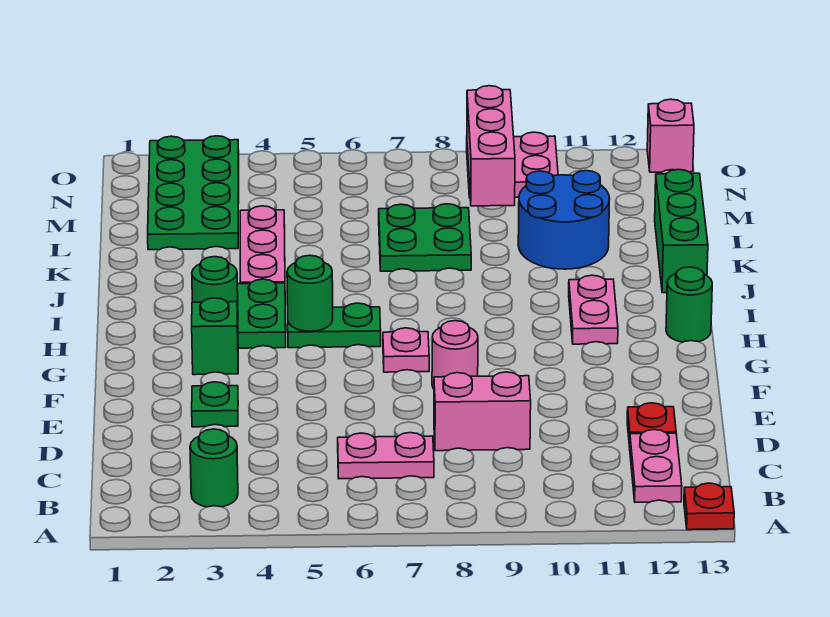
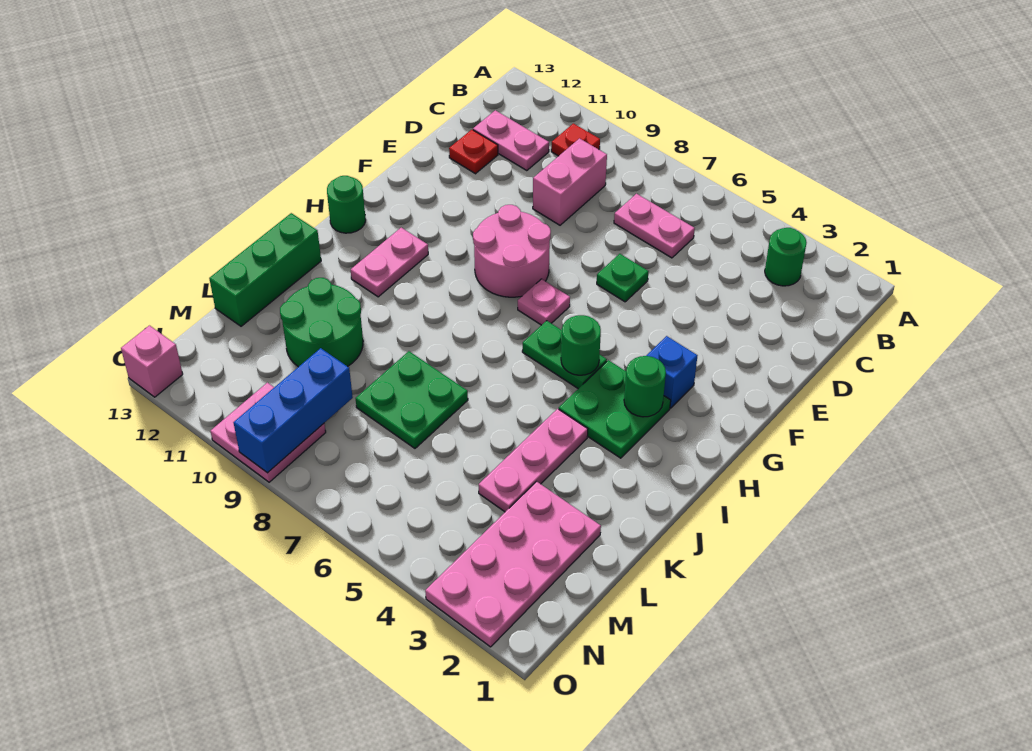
red 1x1 plate [684,483,734,530] -> red 1x1 plate moved to [551,124,600,156]
pink 1x2 plate [630,430,682,502] -> pink 1x2 plate turned to [473,110,549,171]
pink 1x2 brick [434,372,531,451] -> pink 1x2 brick turned to [533,138,607,225]
green 1x1 plate [192,382,238,427] -> green 1x1 plate moved to [597,254,649,302]
pink 1x1 round brick [432,321,478,389] -> pink 2x2 round brick [473,205,551,297]
green 1x1 brick [192,298,238,375] -> blue 1x1 brick [646,336,697,408]
blue 2x2 round brick [518,171,610,269] -> green 2x2 round brick [280,278,363,367]
green 2x4 plate [148,136,239,250] -> pink 2x4 plate [425,481,601,647]
pink 1x3 brick [467,86,515,206] -> blue 1x3 brick [234,348,353,473]

